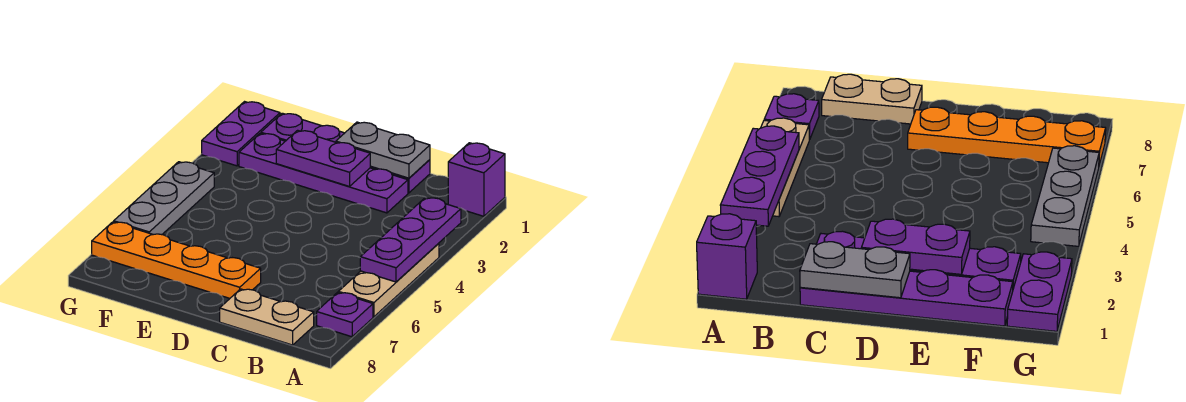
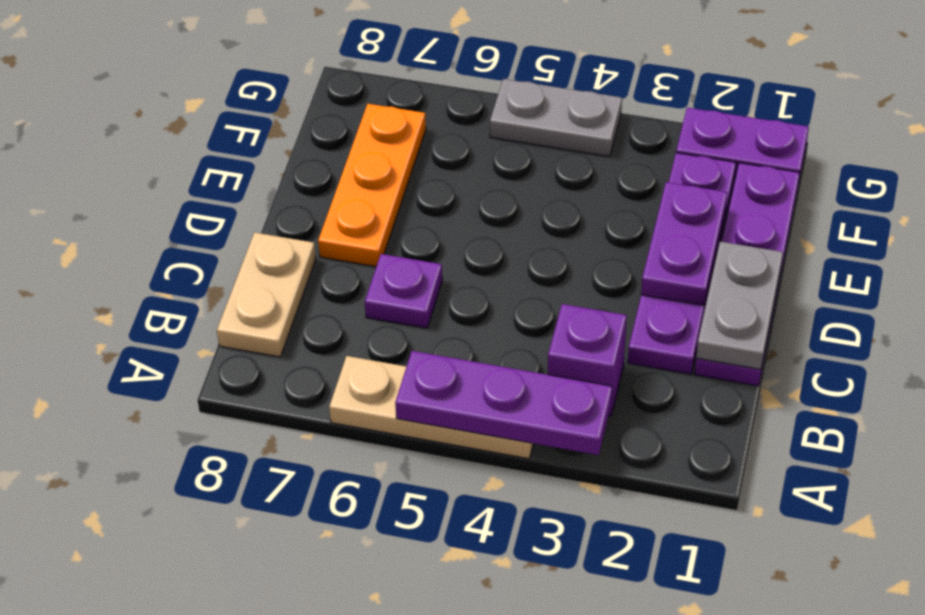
purple 1x1 brick [448,143,505,216] -> purple 1x1 brick moved to [548,304,627,416]
purple 1x1 plate [317,293,373,337] -> purple 1x1 plate moved to [365,254,442,328]
orange 1x4 plate [92,222,261,298] -> orange 1x3 plate [318,104,426,267]
grey 1x3 plate [114,162,214,235] -> grey 1x2 plate [490,79,622,157]

